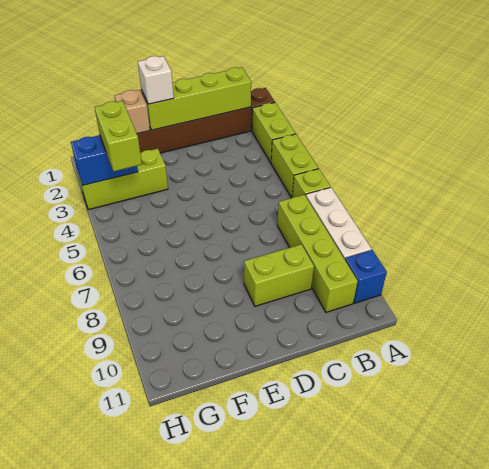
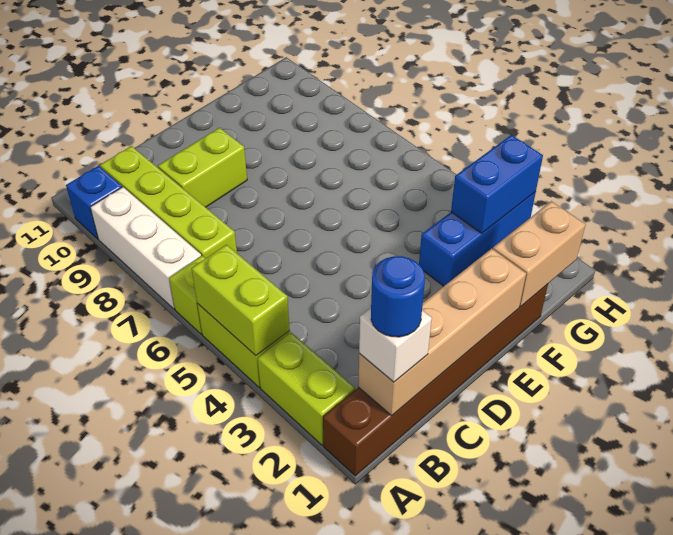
lime 1x4 brick [141,67,251,130] -> tan 1x4 brick [358,249,526,416]
none -> blue 1x1 round brick [371,256,425,337]
white 1x1 brick [138,56,174,104] -> white 1x1 brick moved to [359,308,432,382]
tan 1x1 brick [115,90,150,134] -> tan 1x2 brick [493,201,586,307]
lime 1x3 brick [78,149,168,210] -> blue 1x3 brick [419,192,536,286]
lime 1x2 brick [94,101,142,171] -> lime 1x2 brick moved to [192,245,290,356]

